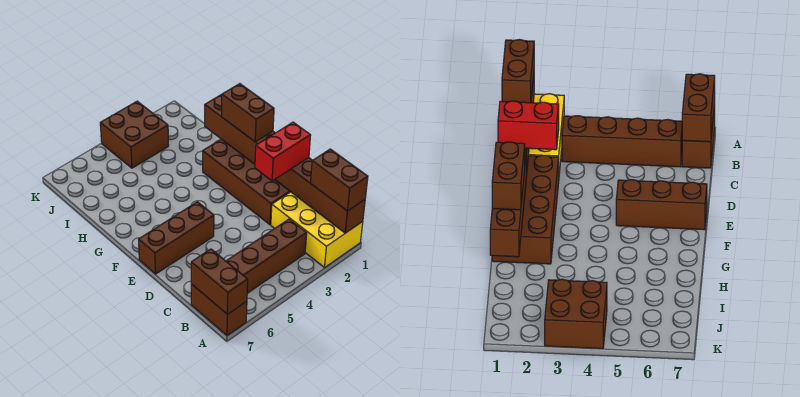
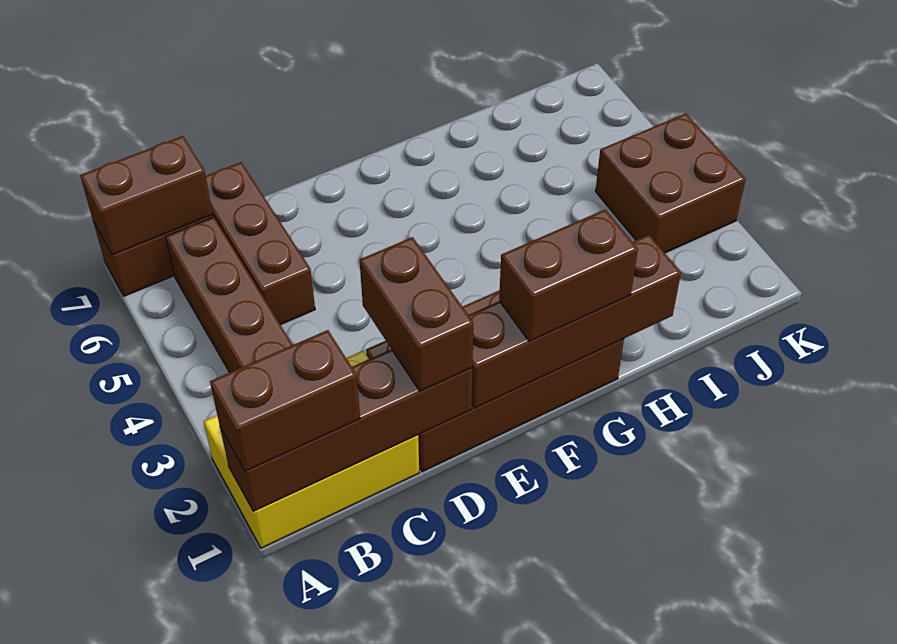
red 1x2 brick [255,122,311,181] -> brown 1x2 brick [360,237,473,391]
brown 1x3 brick [139,202,214,274] -> brown 1x3 brick moved to [206,162,315,325]

